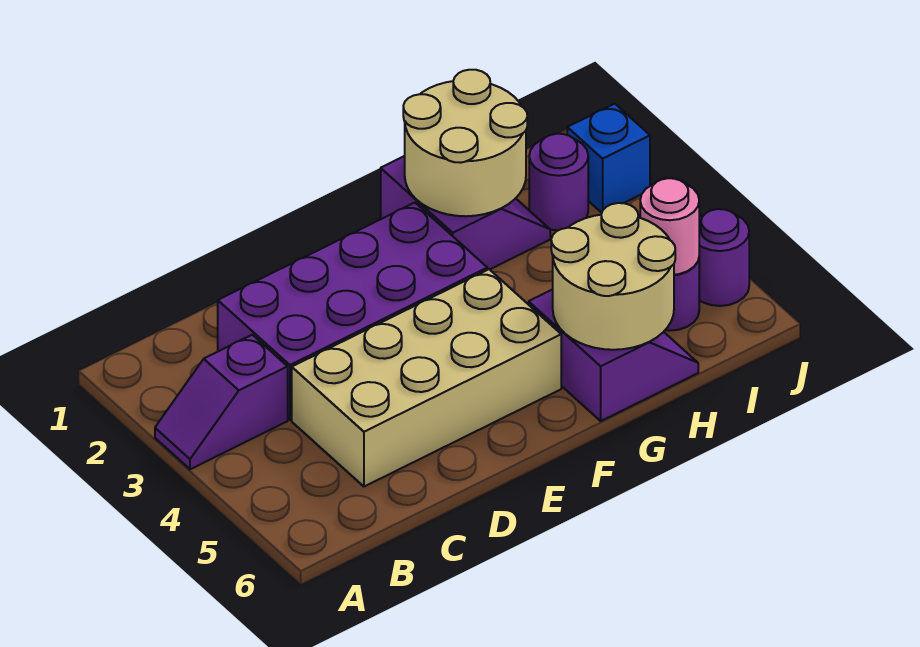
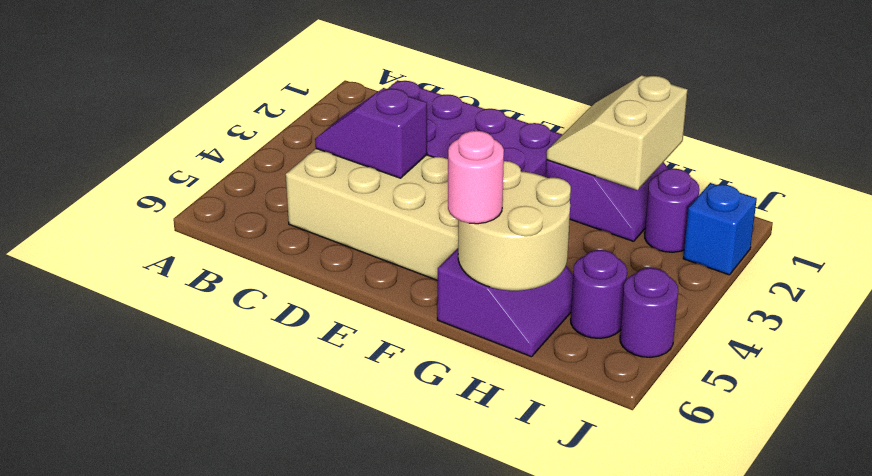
purple 1x2 slope [155,335,288,469] -> purple 1x2 slope moved to [315,88,427,178]
tan 2x2 round brick [403,70,527,216] -> tan 2x2 slope [546,75,688,190]
pink 1x1 round brick [640,178,699,275] -> pink 1x1 round brick moved to [448,131,504,224]

